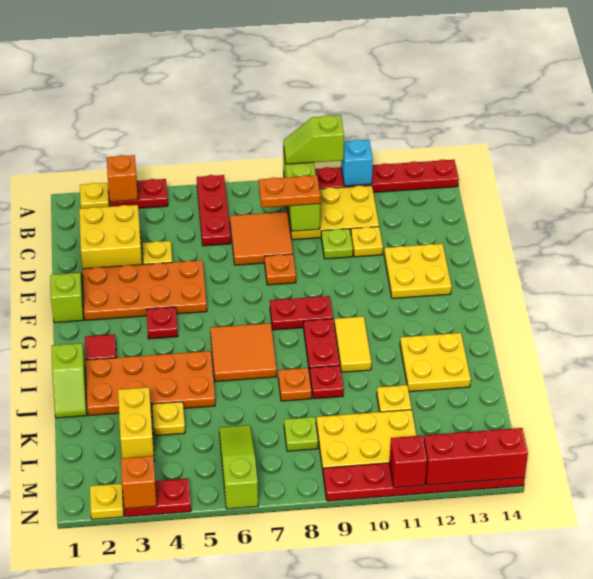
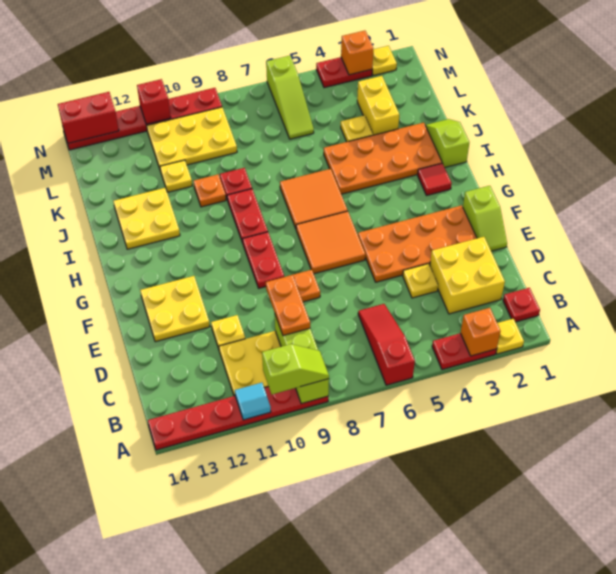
red 1x3 plate [197,175,231,246] -> red 1x3 slope [358,304,415,385]
cyan 1x1 brick [341,140,373,186] -> cyan 1x1 tile [235,383,271,420]
orange 2x2 tile [230,212,293,265] -> orange 2x2 tile moved to [296,211,365,274]
orange 1x2 plate [259,175,320,208] -> orange 1x2 plate turned to [266,275,310,336]
lime 1x1 plate [321,229,353,259] -> none
red 1x1 plate [146,307,178,339] -> red 1x1 plate moved to [503,288,540,322]
red 1x2 plate [270,296,333,330] -> red 1x2 plate turned to [243,232,284,288]
yellow 1x2 tile [334,316,371,372] -> none
orange 1x1 plate [278,368,311,401] -> orange 1x1 plate moved to [193,174,226,207]
lime 1x1 plate [284,417,318,451] -> none
red 1x3 brick [424,428,528,485] -> red 1x2 brick [58,92,119,143]

